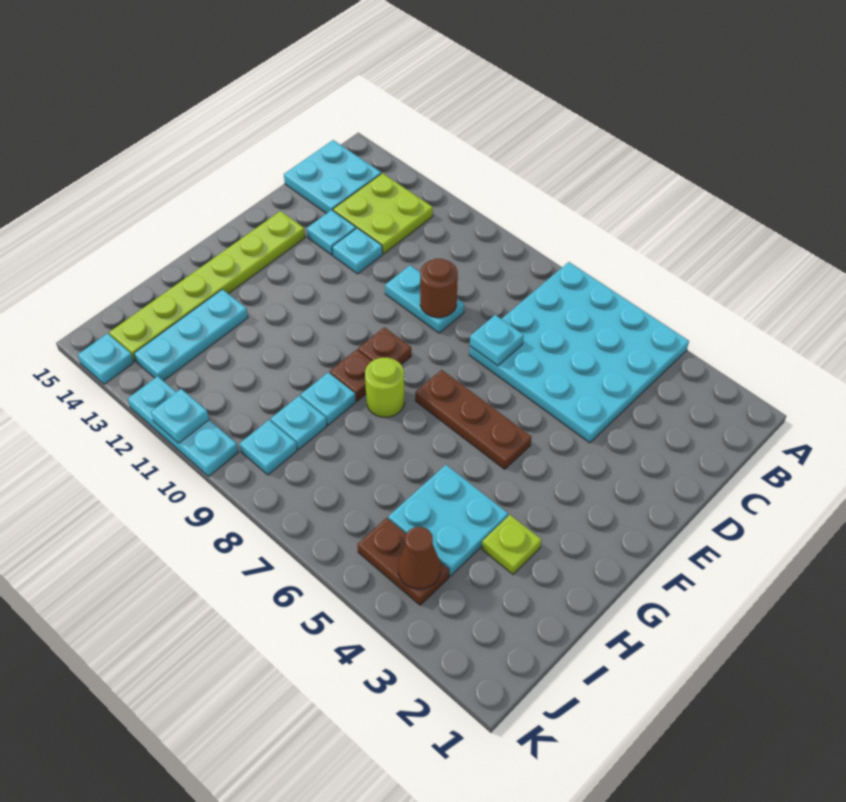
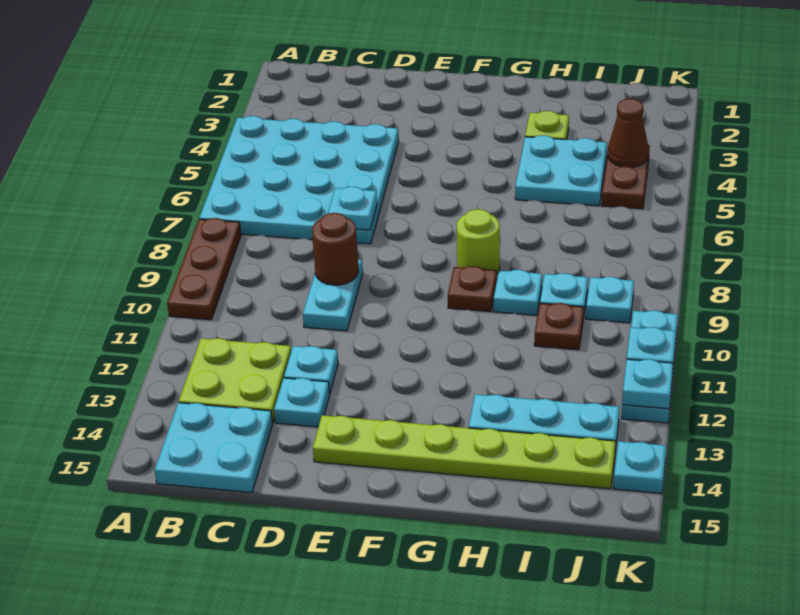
brown 1x3 plate [415,370,532,469] -> brown 1x3 plate moved to [167,218,241,320]
brown 1x1 plate [358,327,411,365] -> brown 1x1 plate moved to [534,303,584,350]
none -> cyan 1x1 plate [622,359,673,409]

